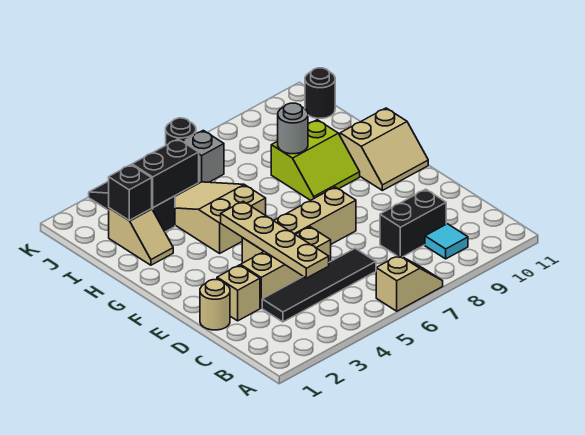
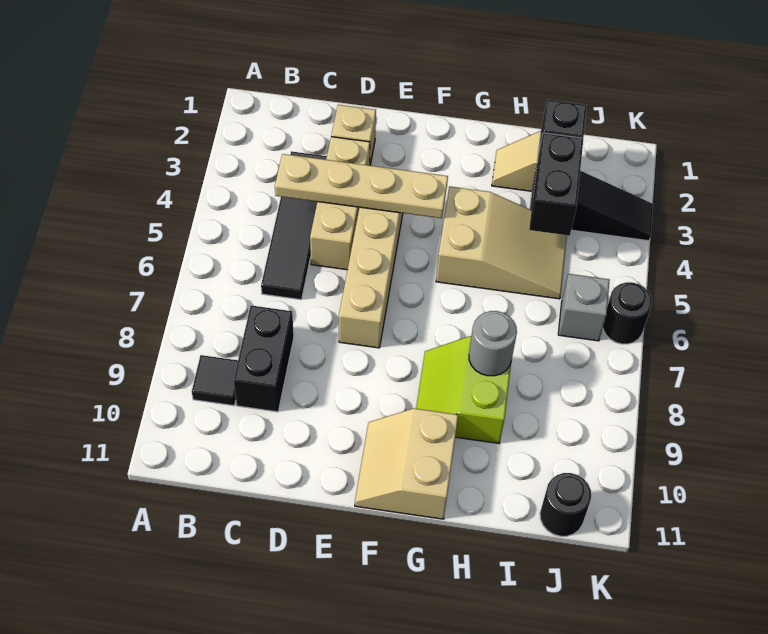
tan 1x2 slope [376,255,443,311] -> none
cyan 1x1 tile [425,224,468,259] -> black 1x1 tile [192,355,238,406]
tan 1x1 round brick [200,280,230,330] -> none

